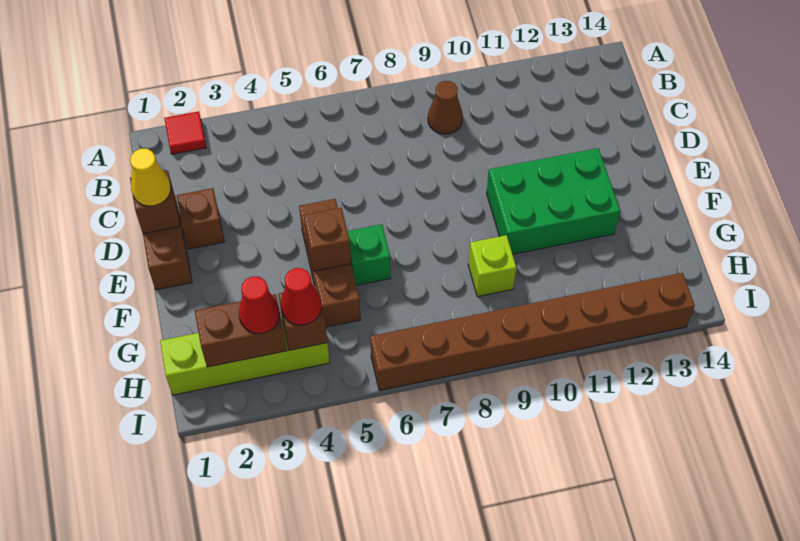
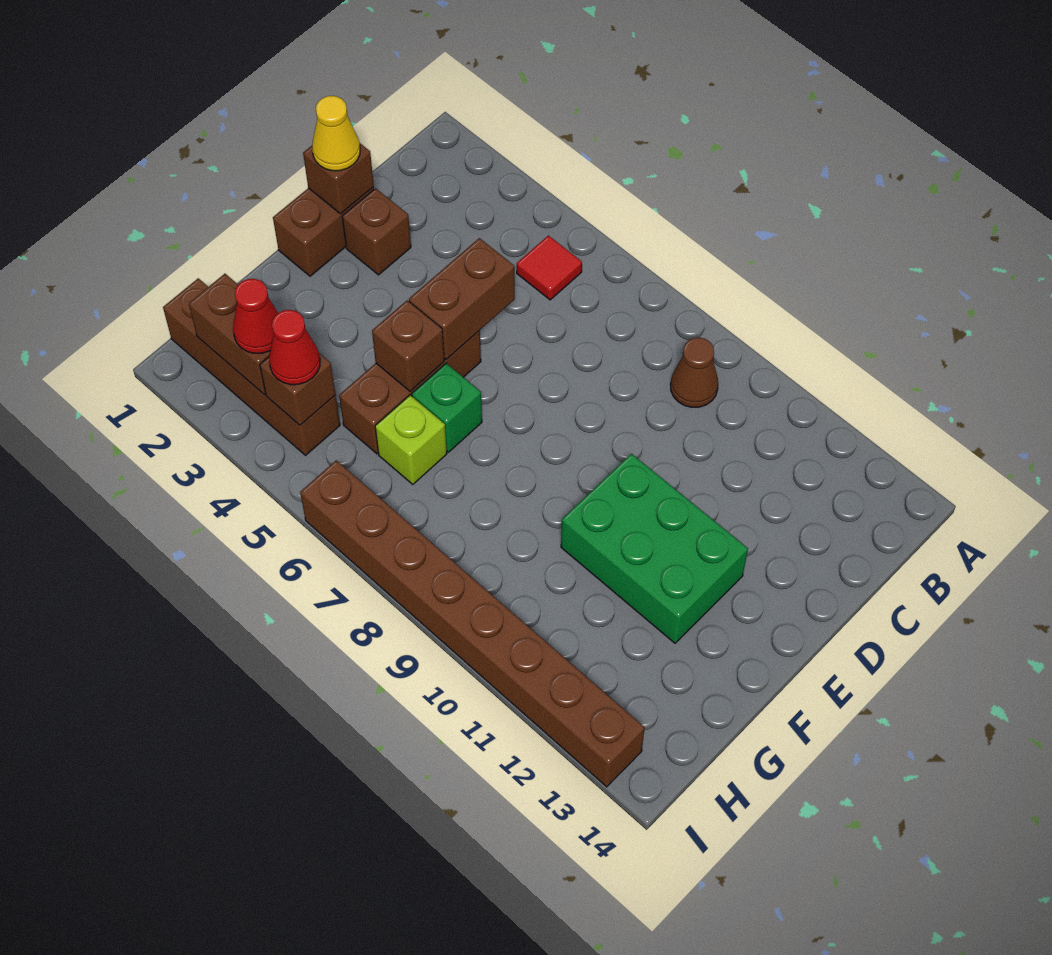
red 1x1 tile [164,112,206,154] -> red 1x1 tile moved to [517,236,582,300]
none -> brown 1x2 brick [409,238,515,359]
lime 1x1 brick [468,235,516,297] -> lime 1x1 brick moved to [375,395,447,484]
lime 1x4 brick [160,316,330,395] -> brown 1x4 brick [163,278,340,455]

